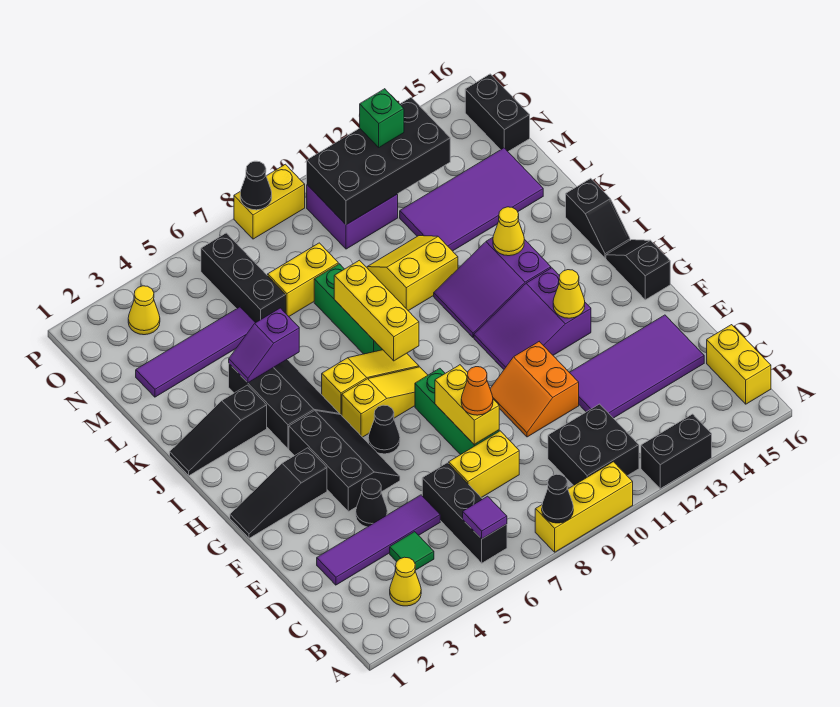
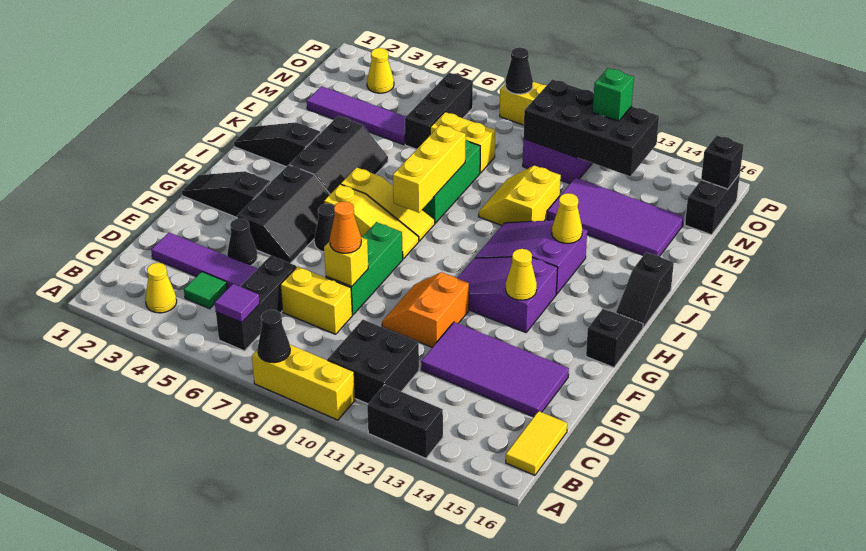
yellow 1x2 brick [707,325,771,404] -> yellow 1x2 tile [506,411,567,475]
yellow 1x2 brick [435,365,499,444] -> yellow 1x1 brick [324,237,368,287]
purple 1x2 slope [229,308,299,383] -> none
yellow 2x2 slope [367,236,458,311] -> yellow 2x2 slope turned to [479,165,561,226]
none -> black 1x1 brick [701,135,744,189]

